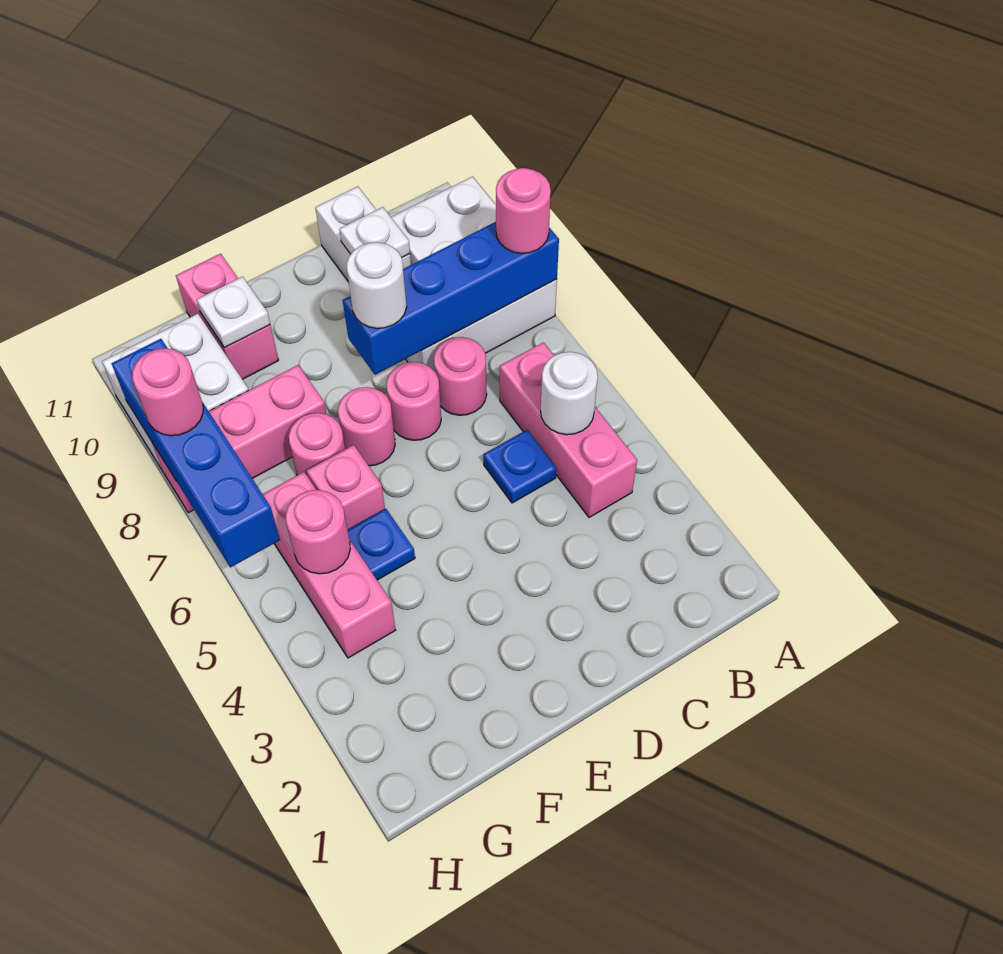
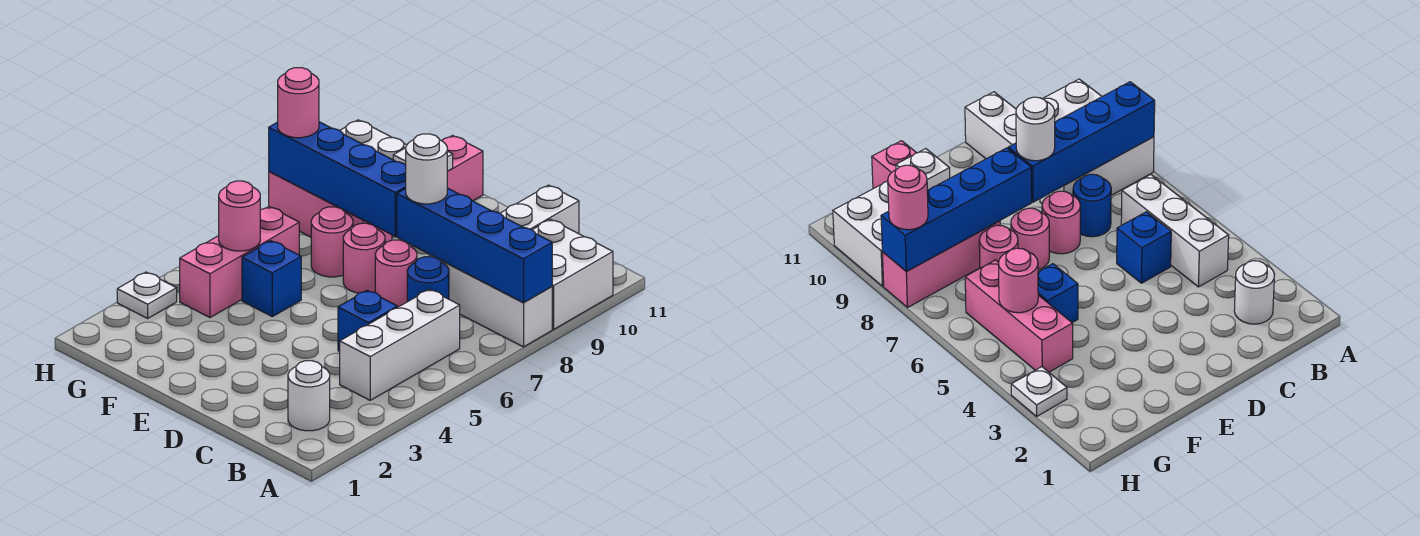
pink 1x1 round brick [496,168,551,253] -> none
pink 1x3 brick [500,342,637,517] -> white 1x3 brick [340,289,460,400]
white 1x1 round brick [541,352,598,435] -> white 1x1 round brick moved to [288,361,330,431]
blue 1x1 plate [483,430,556,503] -> blue 1x1 brick [338,290,397,352]
pink 1x1 round brick [434,337,487,415] -> blue 1x1 round brick [407,257,449,302]
white 1x1 plate [339,207,410,258] -> white 1x1 plate moved to [117,272,177,318]
blue 1x1 plate [348,509,415,580] -> blue 1x1 brick [242,241,301,317]
pink 1x1 brick [307,445,385,530] -> none
blue 1x4 brick [112,339,280,568] -> blue 1x4 brick turned to [269,122,406,236]

